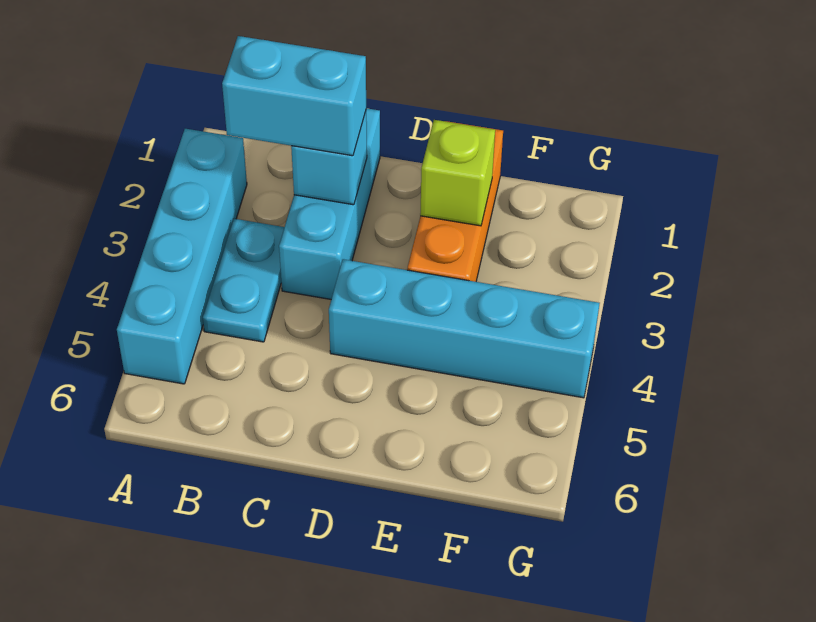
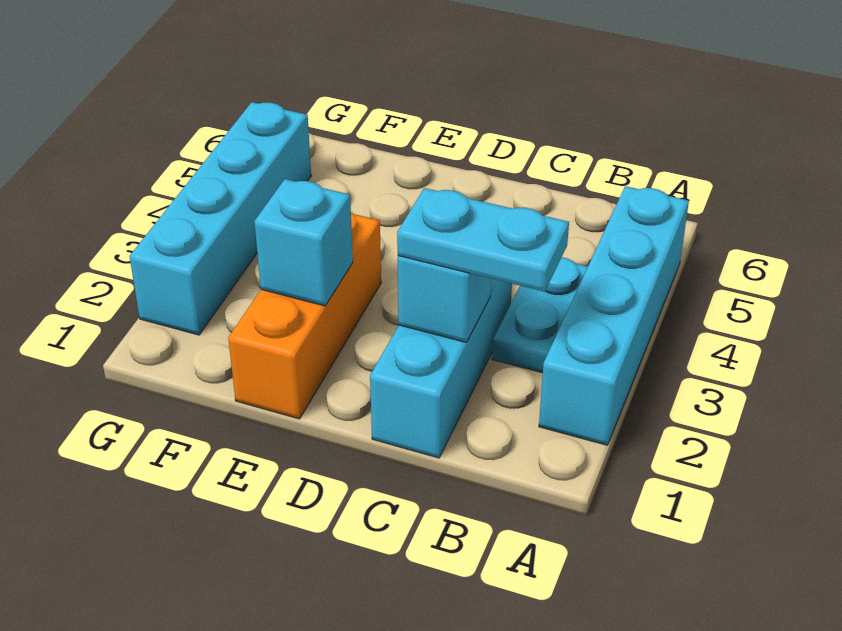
cyan 1x2 brick [222,36,366,156] -> cyan 1x2 plate [397,188,569,292]
cyan 1x4 brick [329,259,600,398] -> cyan 1x4 brick turned to [130,102,311,335]
lime 1x1 brick [420,120,495,226] -> cyan 1x1 brick [254,179,353,306]

